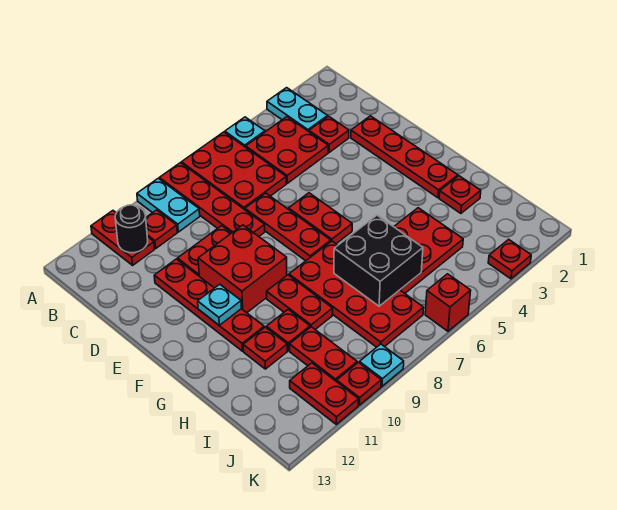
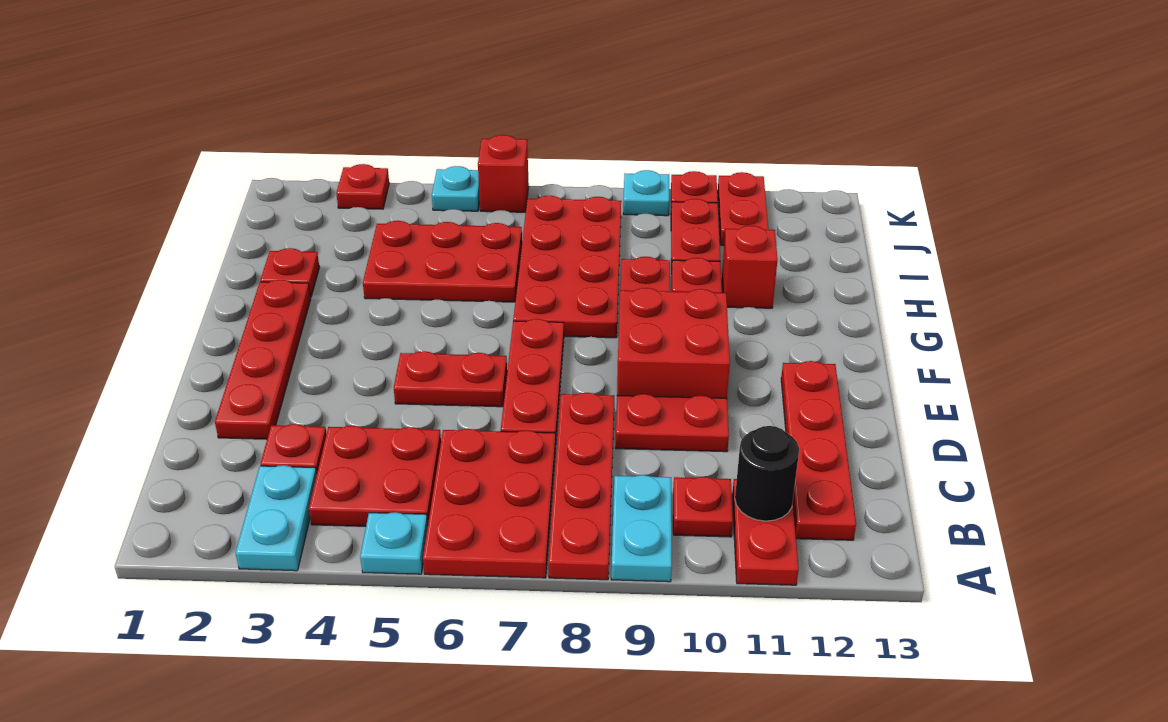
red 1x4 plate [154,259,264,351] -> red 1x4 plate moved to [781,361,856,540]
red 1x2 plate [289,193,352,244] -> red 1x2 plate turned to [394,351,507,407]
cyan 1x1 plate [198,284,241,325] -> cyan 1x1 plate moved to [432,166,480,211]
black 2x2 brick [334,215,423,306] -> none
red 1x1 plate [243,327,287,369] -> red 1x1 brick [722,226,778,308]

